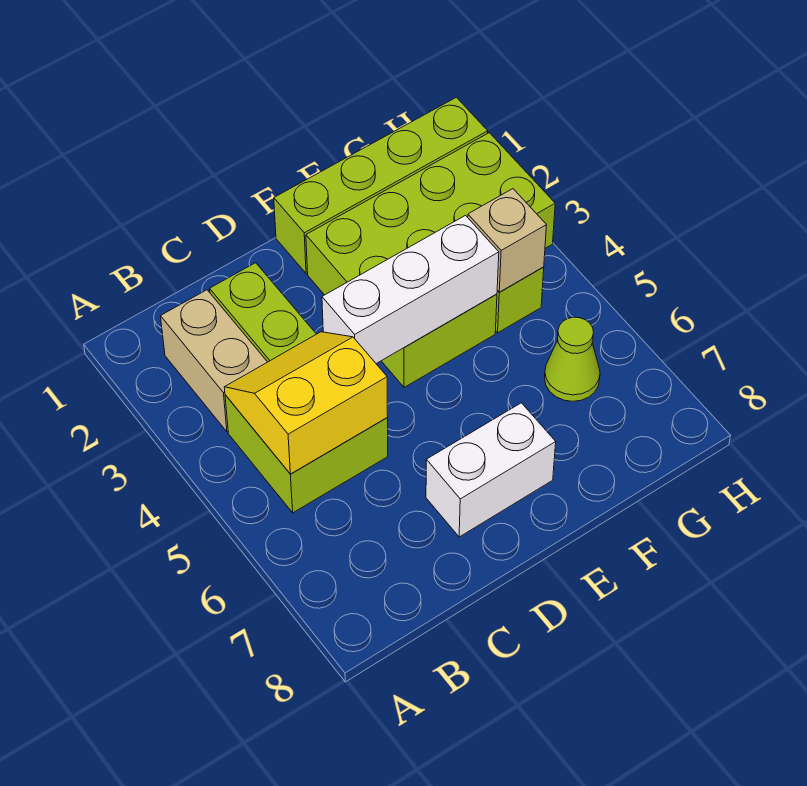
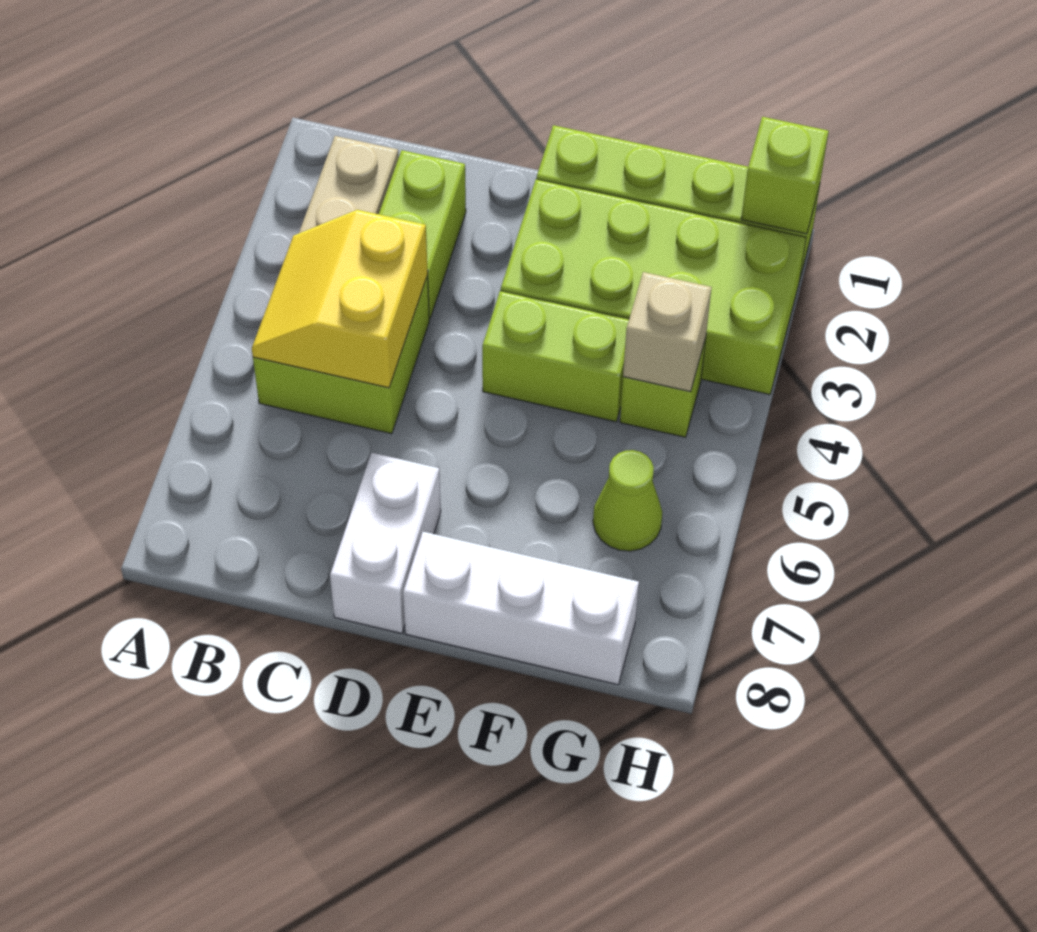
yellow 2x2 slope [224,332,388,474] -> yellow 2x2 slope turned to [252,210,428,388]
white 1x3 brick [322,216,499,364] -> white 1x3 brick moved to [403,532,639,685]
white 1x2 brick [426,403,556,537] -> white 1x2 brick turned to [330,453,441,633]
none -> lime 1x1 brick [741,117,829,234]

